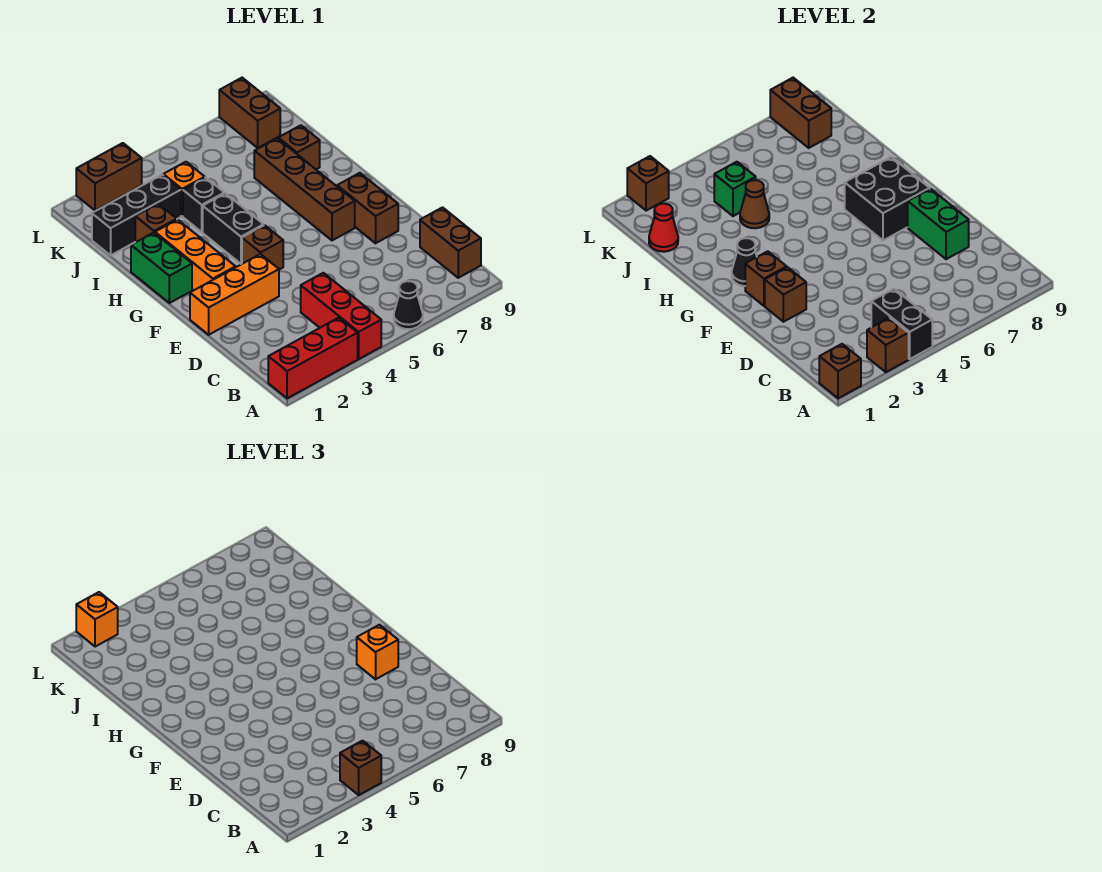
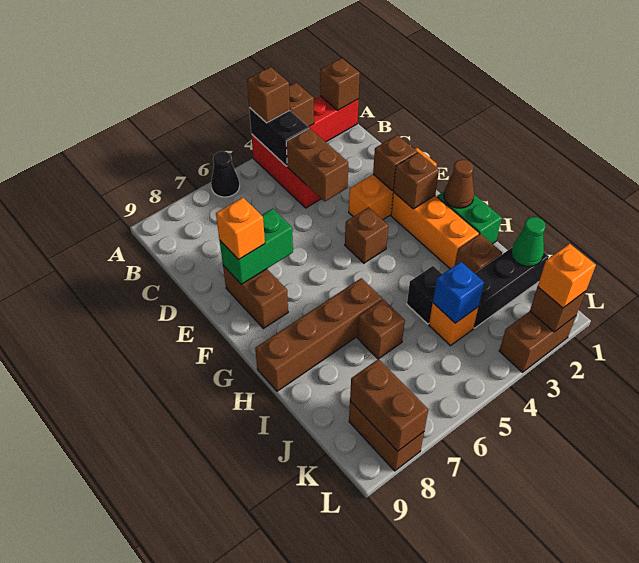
brown 1x2 brick [420,207,481,278] -> brown 1x2 brick moved to [286,128,348,201]
green 1x2 brick [908,189,969,259] -> green 1x2 brick turned to [220,209,293,284]
brown 1x4 brick [254,138,355,240] -> brown 1x4 brick turned to [255,278,382,391]
black 2x2 brick [845,157,930,240] -> none
black 1x1 cone [732,238,757,286] -> none
black 1x2 brick [203,193,264,264] -> none
brown 1x1 cone [740,180,769,228] -> brown 1x1 cone moved to [444,160,474,208]
brown 1x1 brick [278,125,320,169] -> brown 1x1 brick moved to [357,299,405,359]
red 1x1 cone [649,204,678,252] -> green 1x1 cone [511,217,545,267]
green 1x1 brick [714,162,756,216] -> blue 1x1 brick [433,262,484,323]

